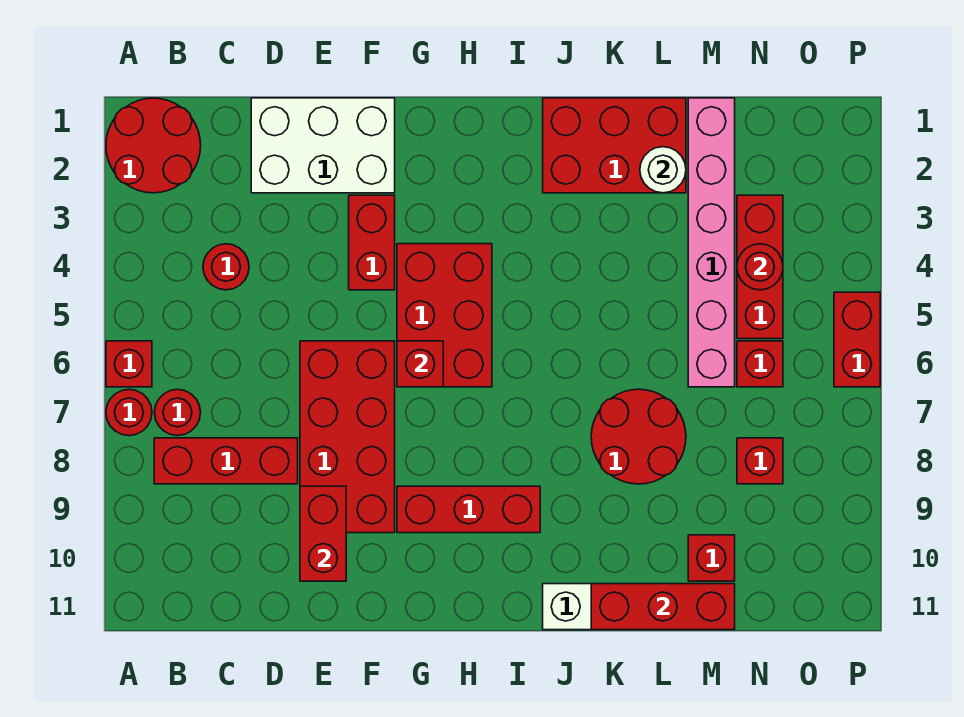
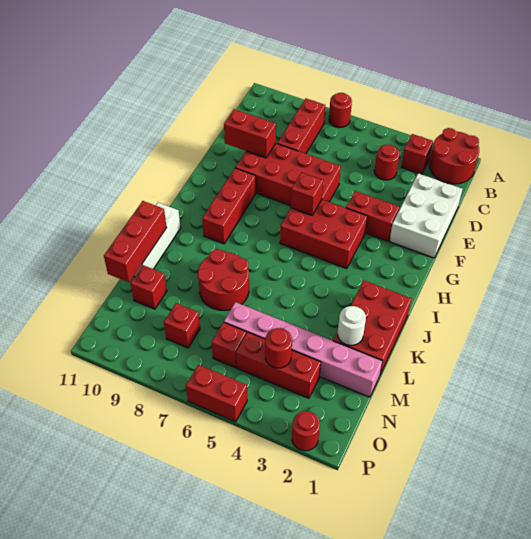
red 1x1 brick [106,341,152,387] -> red 1x1 brick moved to [401,134,433,174]
red 1x1 round brick [154,389,201,436] -> red 1x1 round brick moved to [292,411,320,451]

